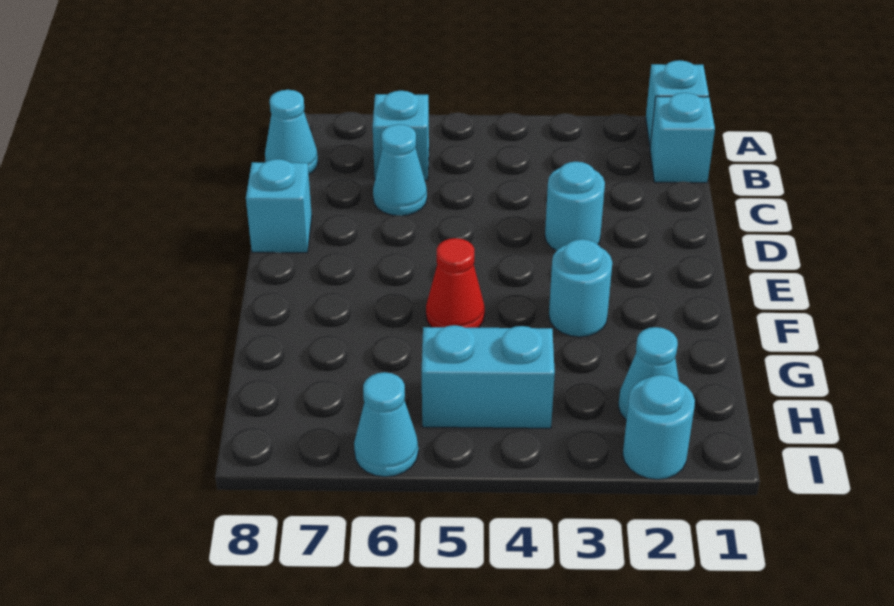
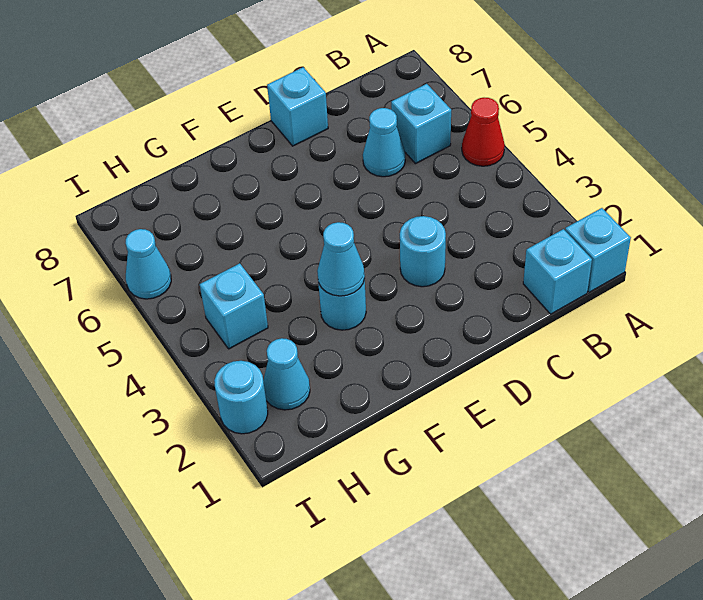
cyan 1x1 cone [265,90,318,174] -> cyan 1x1 cone moved to [317,222,365,296]
red 1x1 cone [426,238,485,328] -> red 1x1 cone moved to [462,98,505,166]
cyan 1x2 brick [422,325,555,428] -> cyan 1x1 brick [200,263,268,349]

